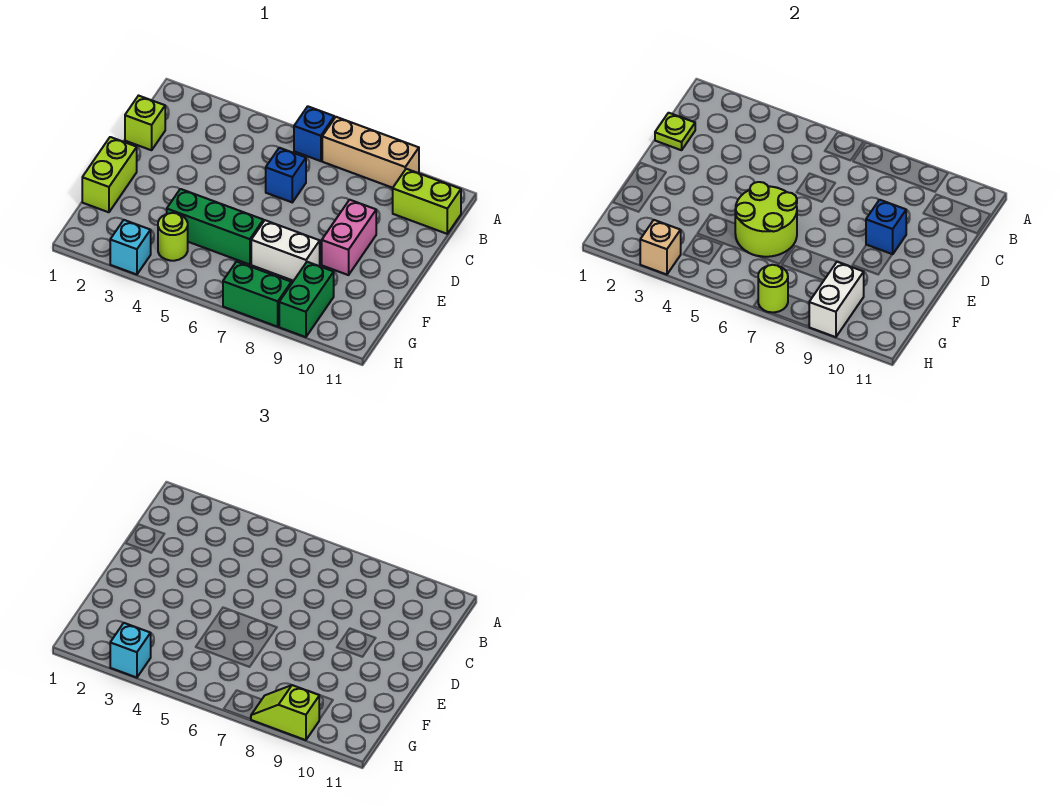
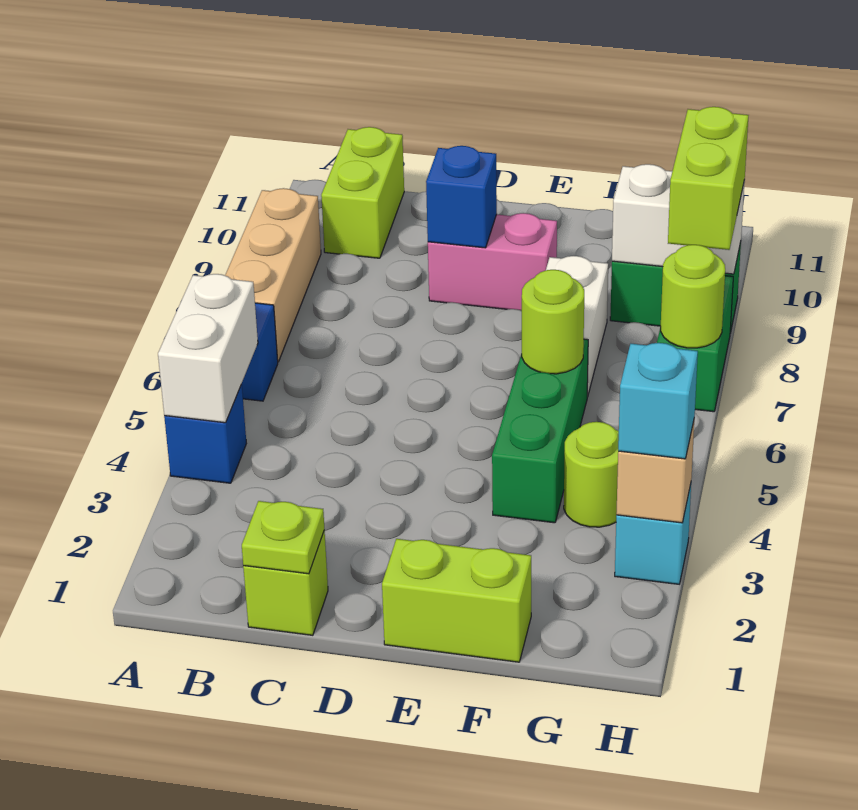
none -> white 1x2 brick [158,274,258,423]
blue 1x1 brick [266,148,306,202] -> blue 1x1 brick moved to [164,385,246,483]
lime 2x2 round brick [735,182,797,257] -> lime 1x1 round brick [522,269,584,374]
lime 1x2 slope [251,685,319,740] -> lime 1x2 brick [668,107,749,250]

